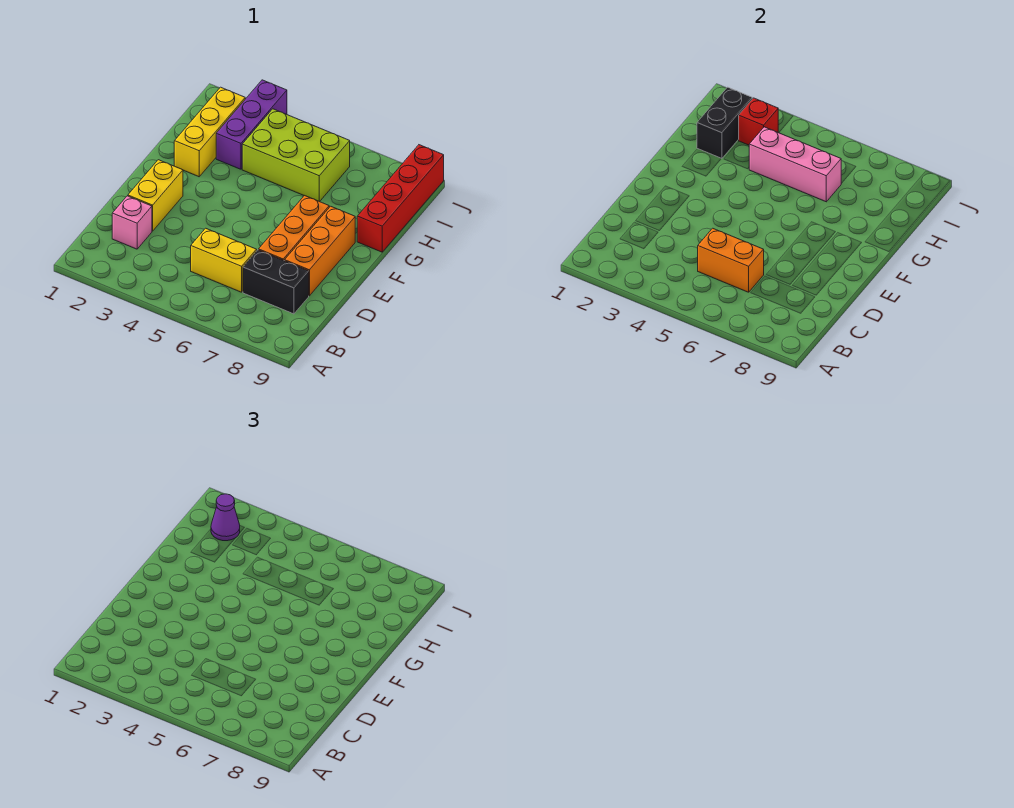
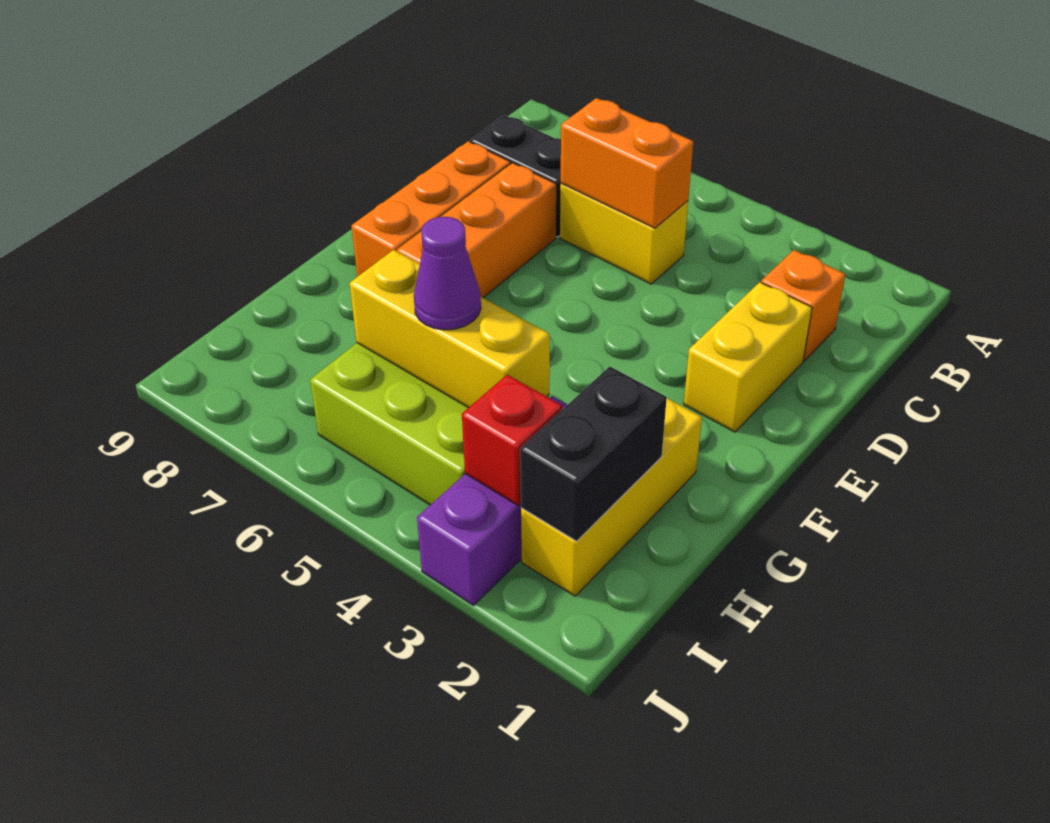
pink 1x1 brick [112,196,152,249] -> orange 1x1 brick [761,250,845,361]
red 1x4 brick [357,145,444,252] -> none
pink 1x3 brick [749,127,841,202] -> yellow 1x3 brick [350,250,550,408]
purple 1x1 cone [211,494,240,541] -> purple 1x1 cone moved to [414,217,481,330]

